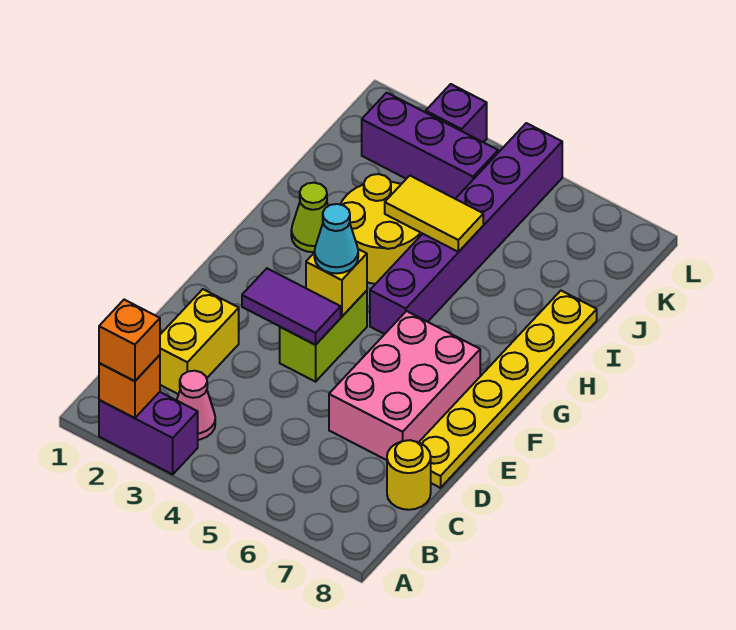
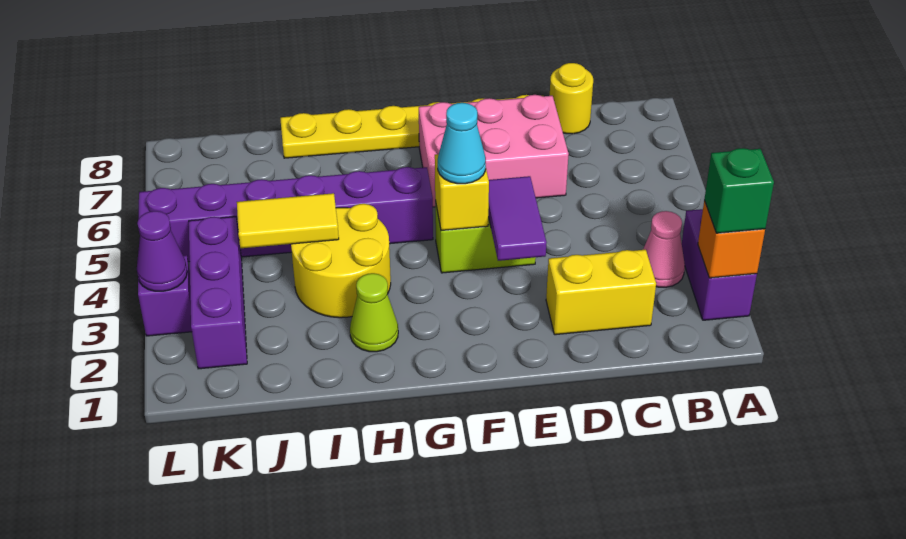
orange 1x1 brick [99,300,160,381] -> green 1x1 brick [704,148,774,233]
yellow 1x2 tile [385,176,483,252] -> yellow 1x2 tile turned to [237,193,339,248]
none -> purple 1x1 cone [137,211,187,291]

